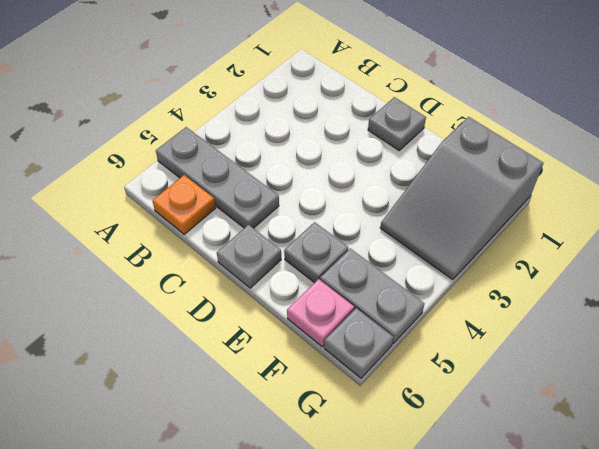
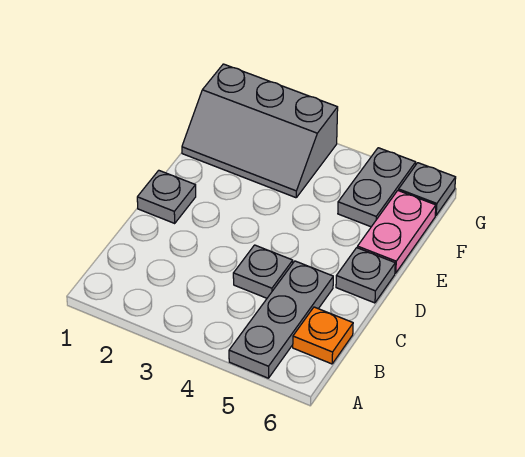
grey 1x1 plate [284,222,348,283] -> grey 1x1 plate moved to [233,245,293,298]
grey 2x3 slope [380,117,543,280] -> grey 2x3 slope turned to [182,64,338,198]
pink 1x1 plate [287,279,354,347] -> pink 1x2 plate [357,191,436,273]

